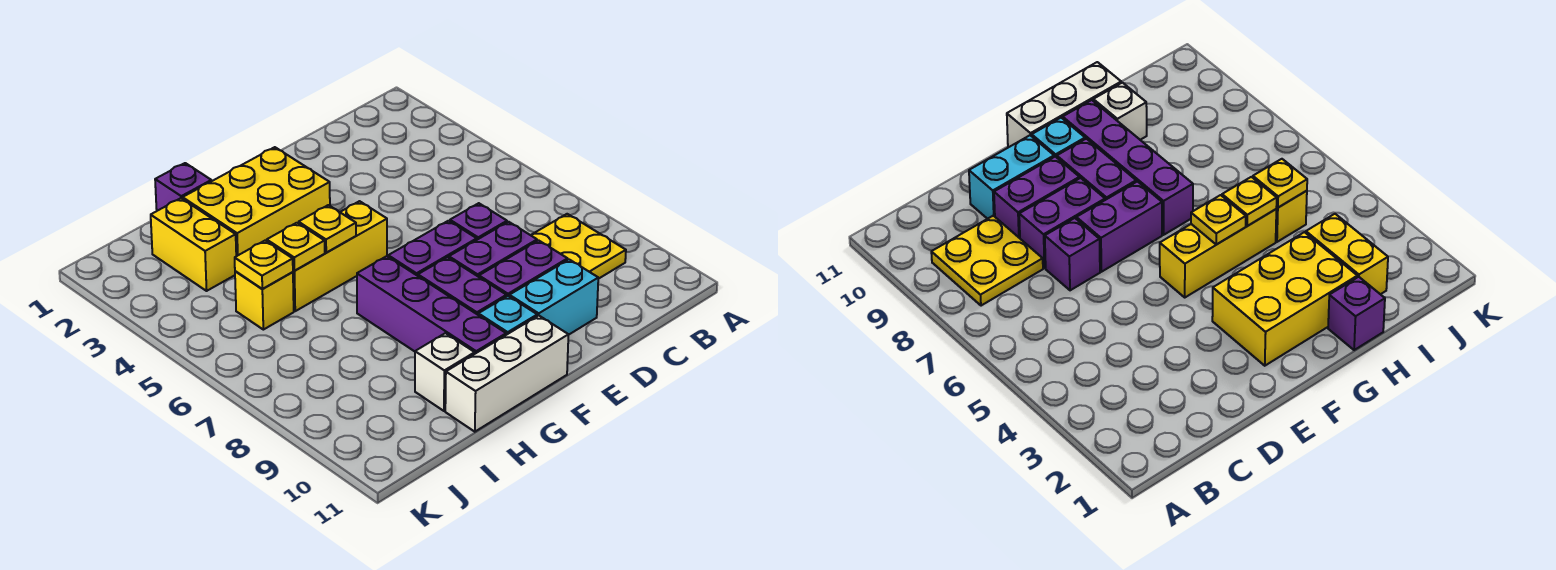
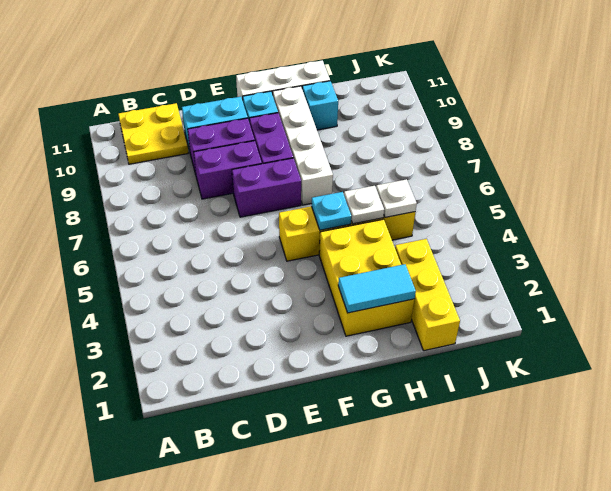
yellow 2x2 plate [531,214,626,279] -> yellow 2x2 plate moved to [118,103,188,164]
purple 1x1 brick [450,203,507,240] -> none
yellow 2x3 brick [183,147,330,256] -> yellow 2x3 brick turned to [319,219,414,336]
none -> cyan 1x2 tile [338,264,416,313]
yellow 1x1 plate [299,205,356,252] -> cyan 1x1 plate [311,192,351,230]
purple 1x4 brick [357,256,506,354] -> white 1x4 brick [273,86,333,205]
purple 1x1 brick [155,163,211,211] -> none
yellow 1x1 plate [267,223,325,271] -> white 1x1 plate [344,186,384,224]
white 1x1 brick [415,333,475,411] -> cyan 1x1 brick [302,81,338,130]
yellow 1x2 brick [151,198,236,291] -> yellow 1x3 brick [395,239,460,351]
yellow 1x1 plate [235,241,293,289] -> white 1x1 plate [376,179,417,217]

